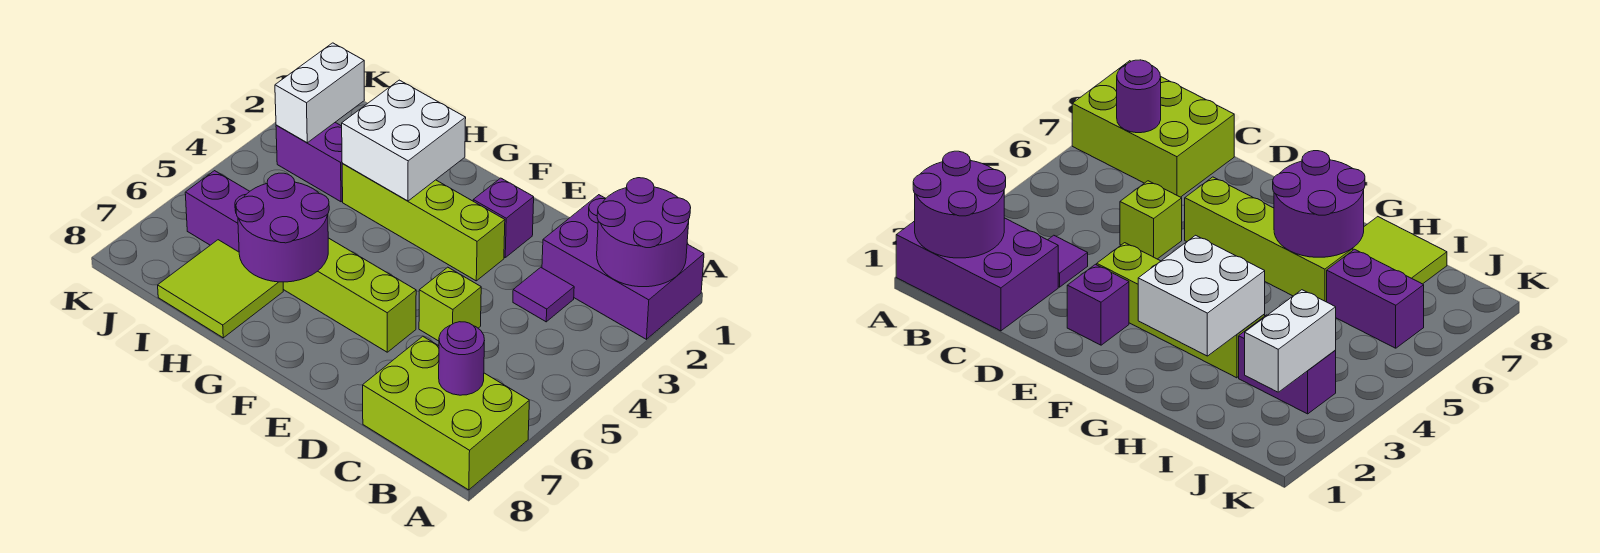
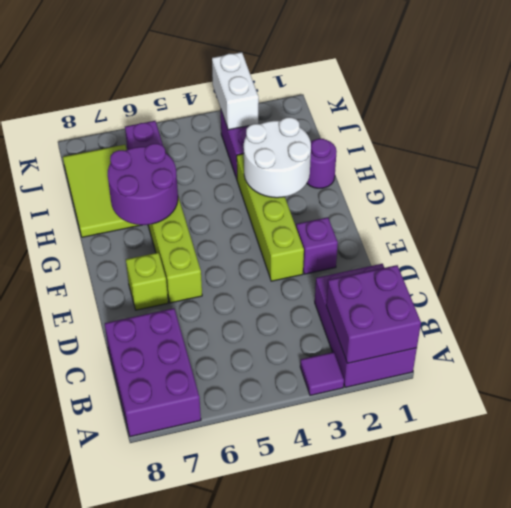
purple 2x2 round brick [597,178,691,287] -> purple 2x2 brick [326,265,421,363]
lime 2x3 brick [363,336,529,490] -> purple 2x3 brick [105,308,201,437]
purple 1x1 round brick [439,322,484,395] -> purple 1x1 round brick moved to [307,139,337,188]
purple 1x1 tile [513,267,574,322] -> purple 1x1 tile moved to [300,352,344,395]
lime 1x1 brick [419,267,481,341] -> lime 1x1 brick moved to [126,253,168,310]
white 2x2 brick [342,80,466,201] -> white 2x2 round brick [244,117,311,198]
lime 2x2 tile [158,240,283,338] -> lime 2x3 tile [63,145,141,237]
white 1x2 brick [275,43,364,143] -> white 1x2 brick turned to [212,52,259,130]

